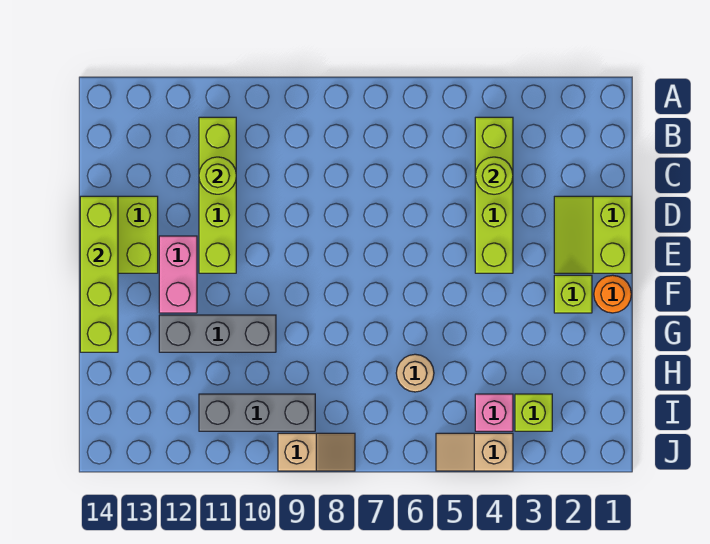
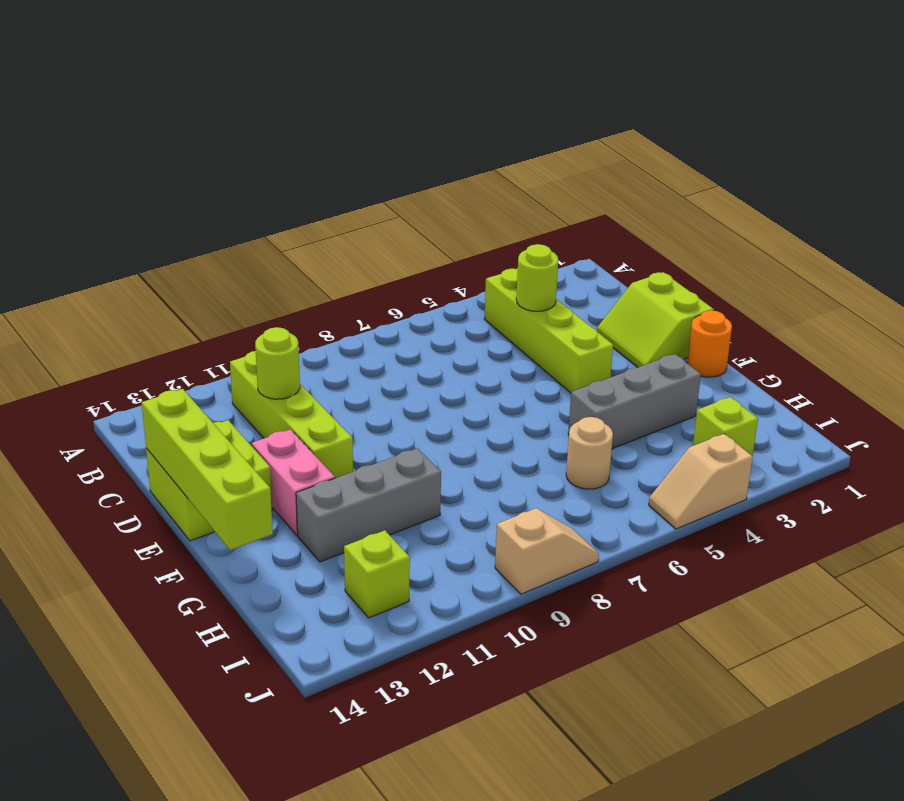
lime 1x1 brick [554,275,592,313] -> lime 1x1 brick moved to [344,530,410,618]
pink 1x1 brick [475,394,513,431] -> none
grey 1x3 brick [199,394,315,431] -> grey 1x3 brick moved to [568,354,701,448]

